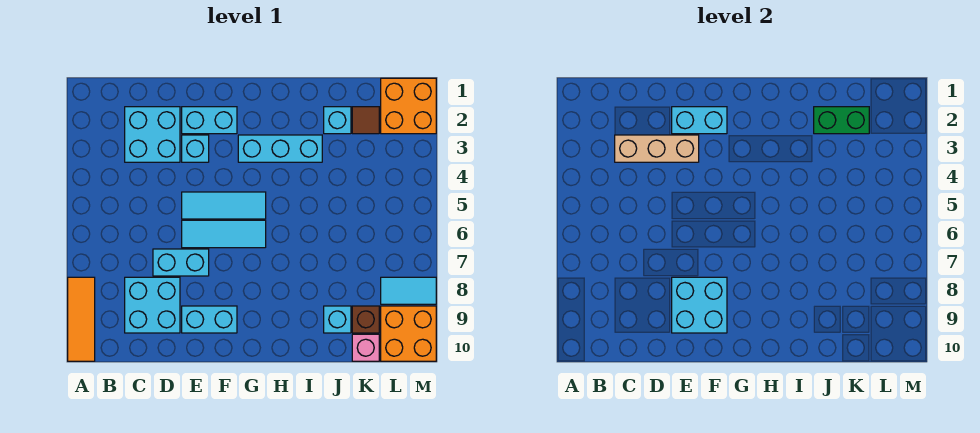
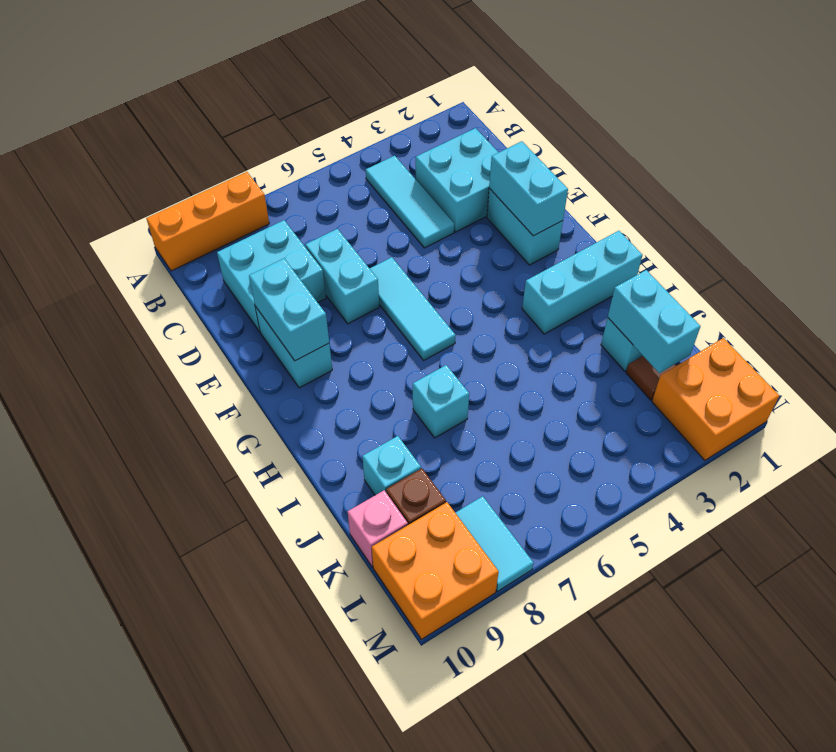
orange 1x3 tile [68,277,95,361] -> orange 1x3 brick [146,172,269,271]
tan 1x3 brick [615,135,699,162] -> none
cyan 1x1 brick [182,135,209,162] -> cyan 1x1 brick moved to [413,365,469,438]
cyan 1x3 tile [182,192,266,219] -> cyan 1x3 tile moved to [366,156,454,248]
cyan 2x2 brick [672,277,727,333] -> cyan 1x2 brick [249,258,329,361]
cyan 1x3 brick [238,135,322,162] -> cyan 1x3 brick turned to [522,231,642,334]
green 1x2 brick [814,107,869,134] -> cyan 1x2 brick [608,270,700,373]

